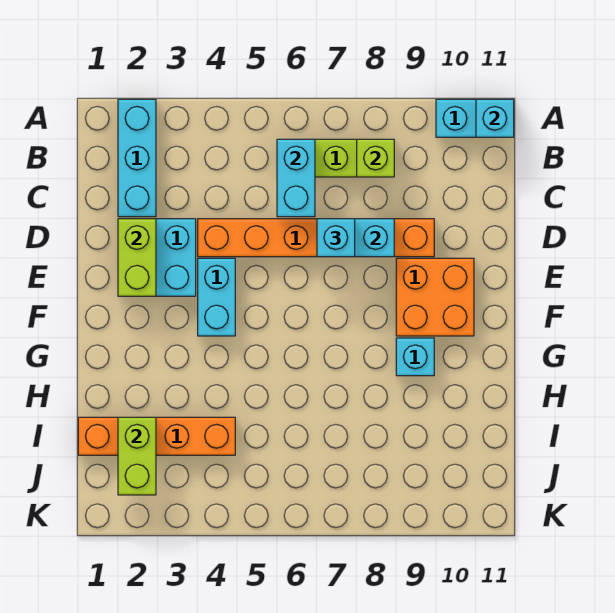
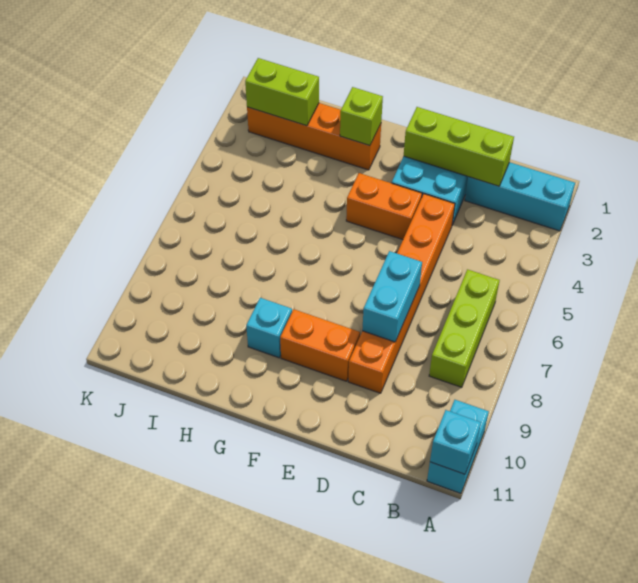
cyan 1x2 brick [277,139,315,217] -> none
lime 1x1 brick [357,139,394,177] -> lime 1x1 brick moved to [340,87,383,146]
lime 1x2 brick [118,219,156,296] -> lime 1x3 brick [404,107,514,186]
cyan 1x1 brick [317,219,355,257] -> none
cyan 1x2 brick [198,258,235,336] -> orange 1x2 brick [346,173,422,240]
orange 2x2 brick [396,258,474,336] -> orange 1x2 brick [280,309,360,381]
orange 1x4 brick [78,417,235,455] -> orange 1x4 brick turned to [247,103,381,170]

